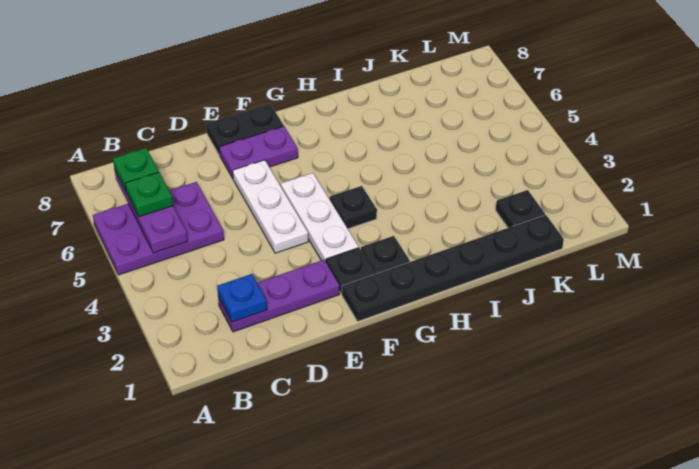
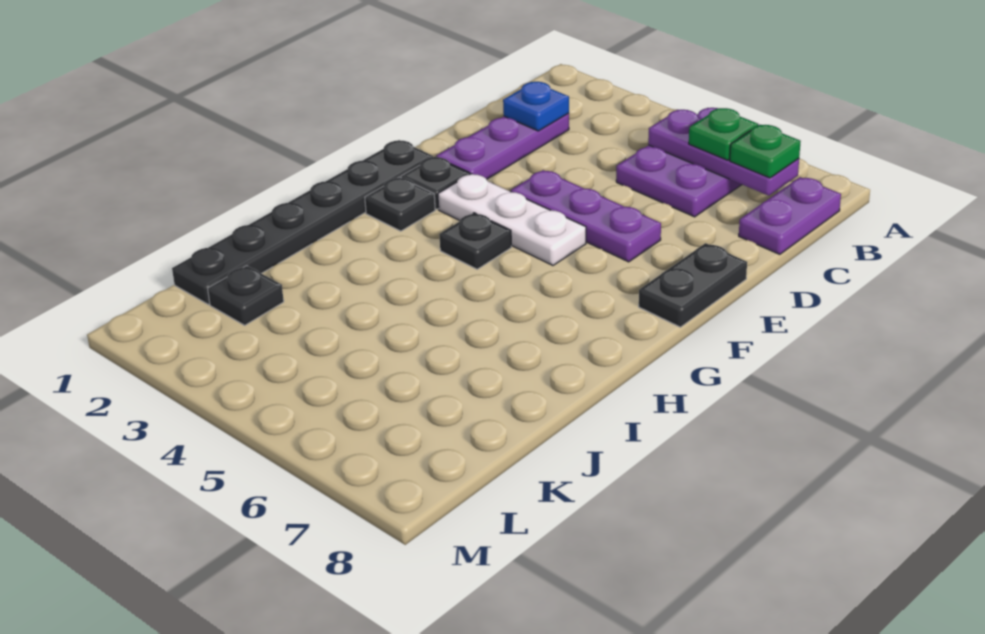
white 1x3 plate [233,160,308,253] -> purple 1x3 plate [511,170,661,262]
purple 1x2 plate [219,126,298,178] -> purple 1x2 plate moved to [739,177,841,254]

